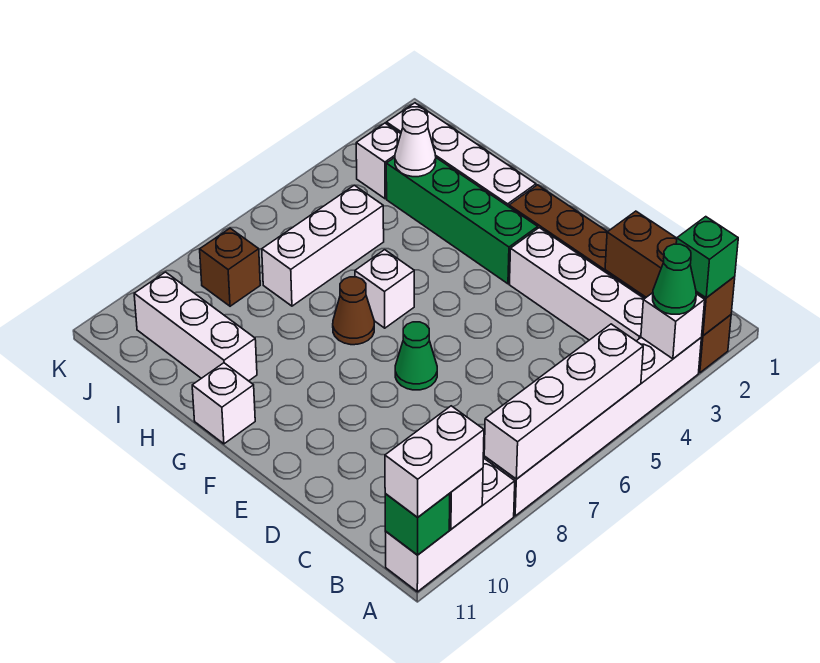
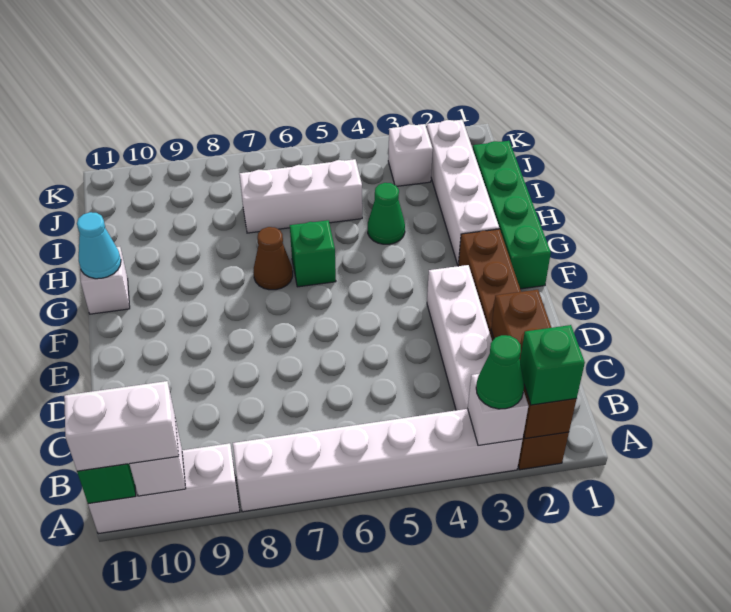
white 1x4 brick [484,324,643,479] -> none
green 1x1 cone [395,322,437,390] -> green 1x1 cone moved to [368,183,405,244]
green 1x4 brick [386,158,538,284] -> green 1x4 brick moved to [473,141,551,289]
white 1x1 brick [355,250,414,328] -> green 1x1 brick [290,220,336,287]
none -> cyan 1x1 cone [77,212,121,279]
white 1x3 brick [134,272,257,381] -> none
white 1x1 cone [395,110,436,177] -> none
brown 1x1 brick [200,228,260,306] -> none

